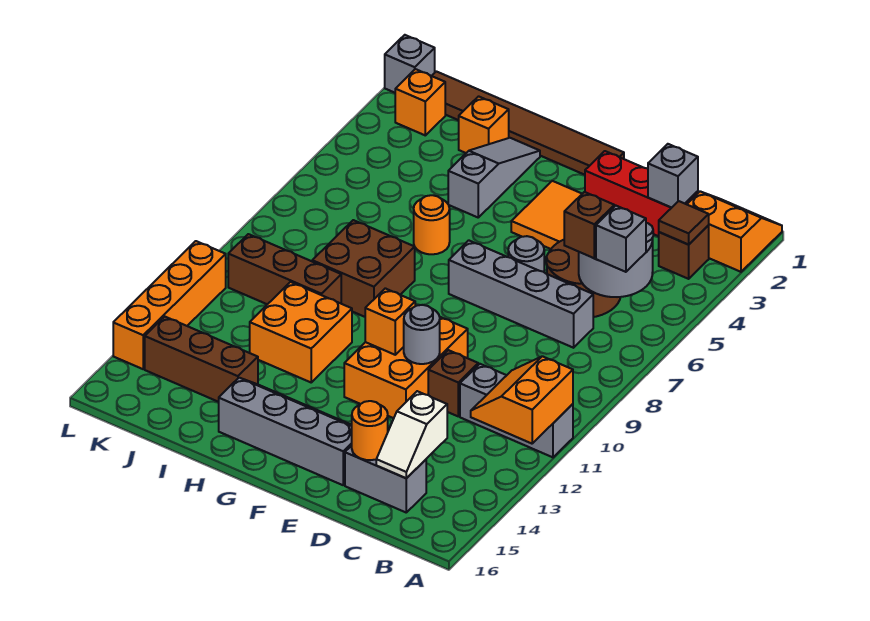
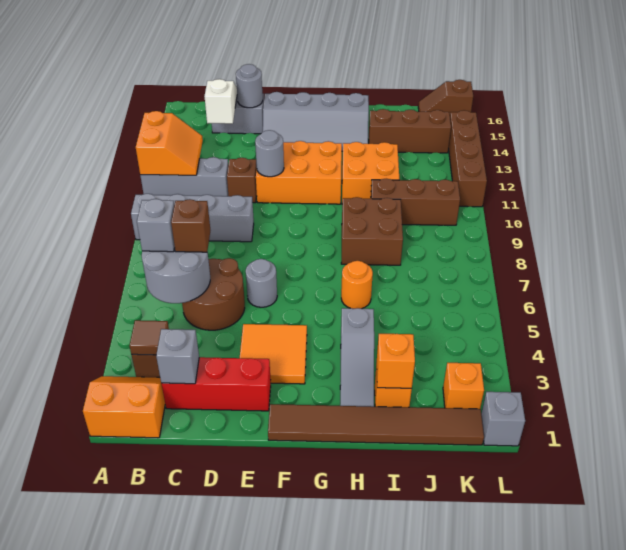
orange 2x2 slope [687,192,782,272] -> orange 2x2 slope turned to [83,376,165,438]
grey 1x4 brick [449,240,593,348] -> grey 1x4 brick moved to [131,194,254,242]
orange 1x1 round brick [352,401,388,460] -> grey 1x1 round brick [236,64,263,108]
orange 2x3 brick [344,317,468,418] -> orange 2x3 brick turned to [256,141,342,204]
orange 1x1 brick [365,288,415,355] -> orange 1x1 brick moved to [377,334,415,388]
none -> brown 1x2 slope [418,80,473,114]
orange 1x4 brick [113,241,226,369] -> brown 1x4 brick [448,110,487,207]

